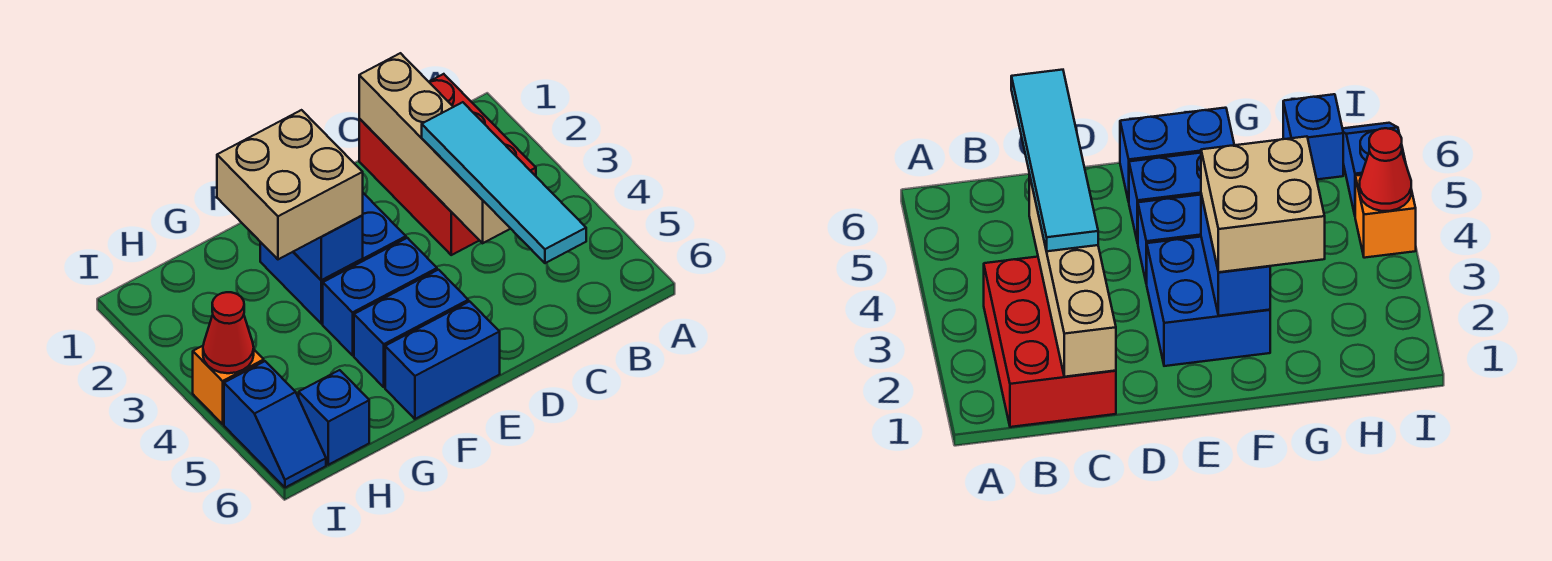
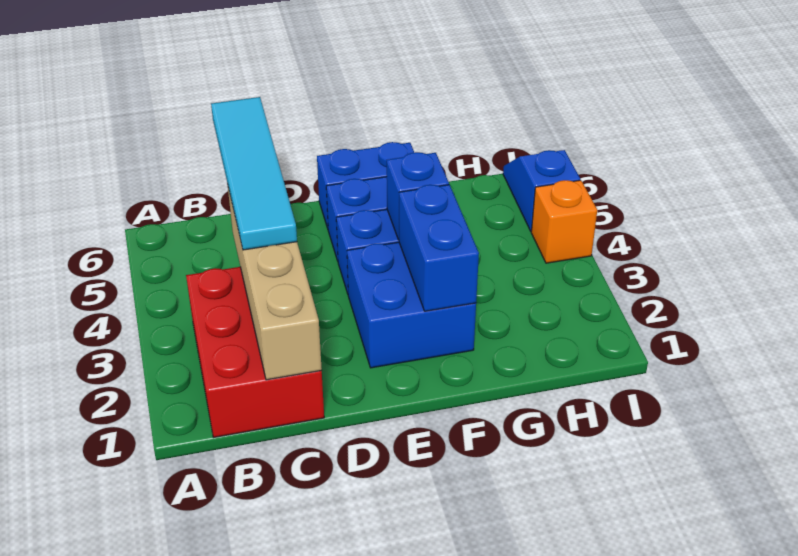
tan 2x2 brick [217,110,363,259] -> none
blue 1x1 brick [299,370,369,465] -> blue 1x1 brick moved to [387,152,449,240]
red 1x1 cone [203,292,254,373] -> none

